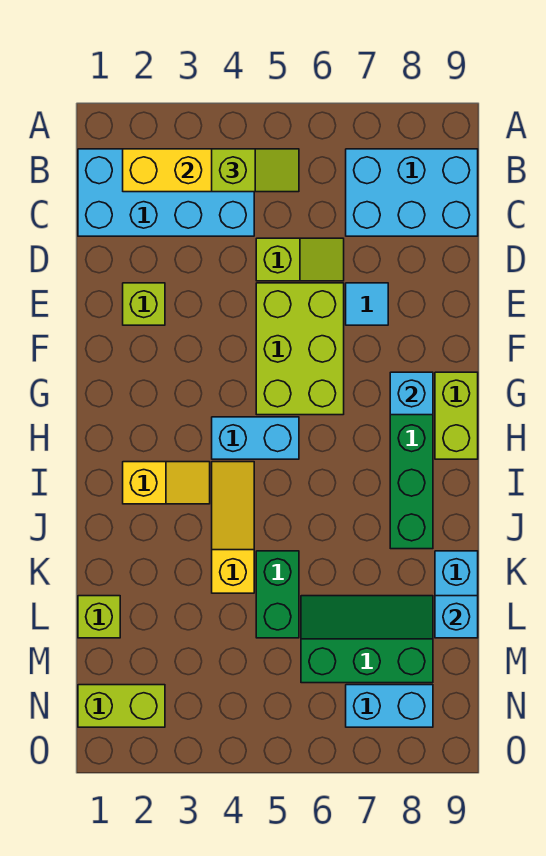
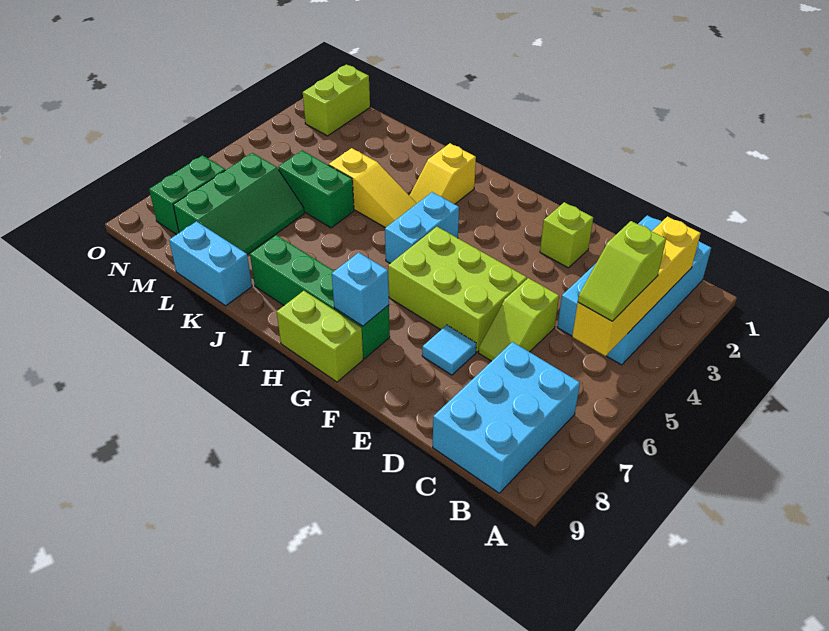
lime 1x1 brick [78,596,120,638] -> none
cyan 1x1 brick [435,596,478,638] -> none
cyan 1x2 brick [346,685,433,727] -> green 1x2 brick [149,155,225,235]

